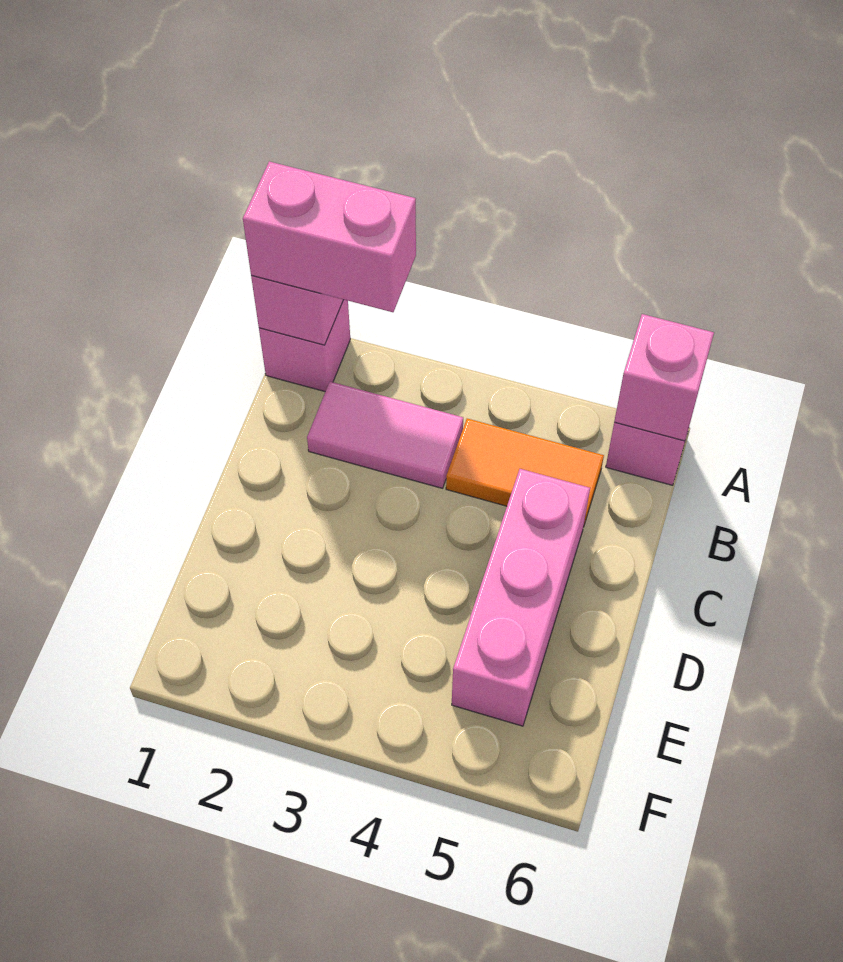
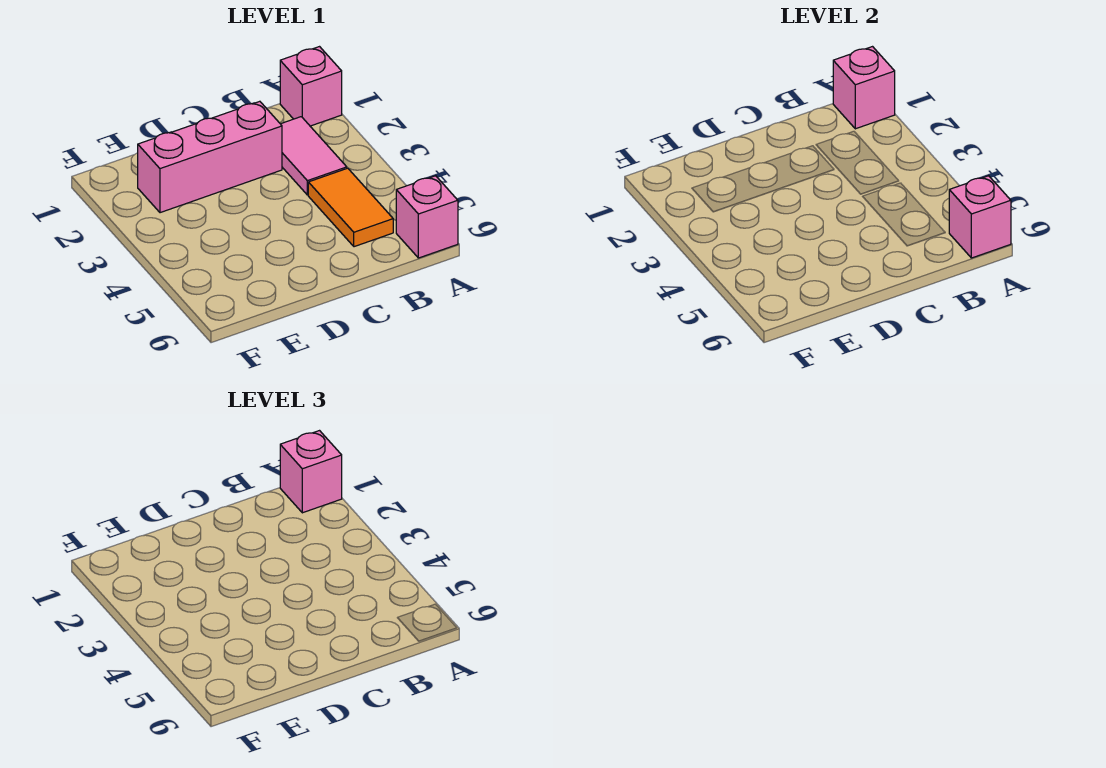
pink 1x2 brick [243,161,416,312] -> pink 1x1 brick [280,431,342,513]
pink 1x3 brick [452,469,590,726] -> pink 1x3 brick moved to [138,101,282,213]

